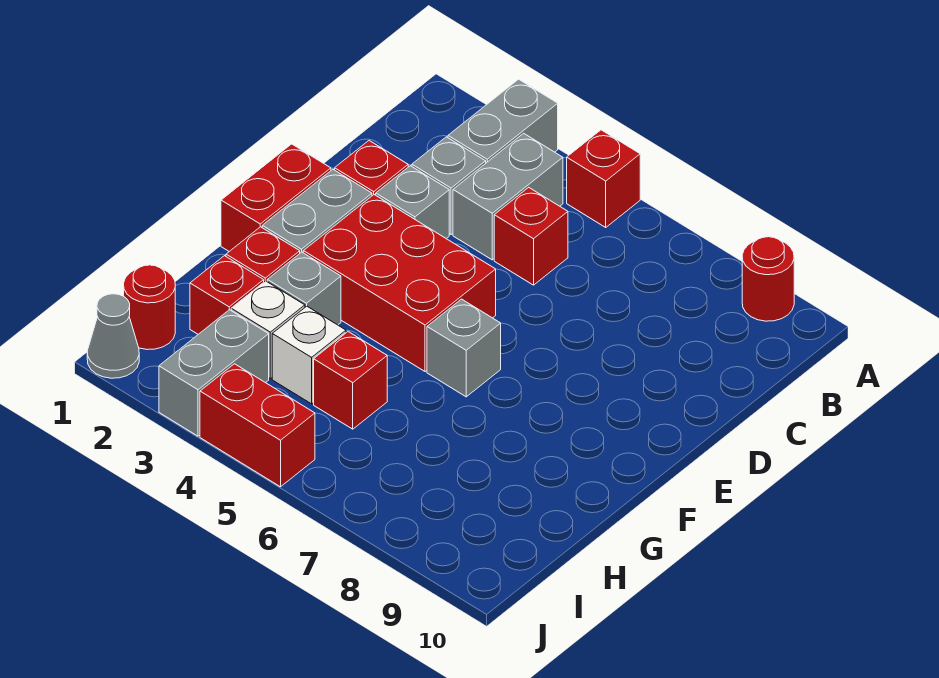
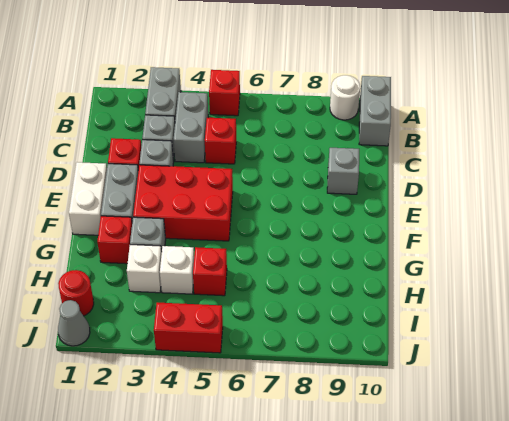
red 1x1 round brick [742,237,794,321] -> white 1x1 round brick [330,75,360,120]
red 1x2 brick [221,144,331,251] -> white 1x2 brick [69,162,107,235]
grey 1x1 brick [427,299,501,397] -> grey 1x1 brick moved to [327,148,359,194]
red 1x1 brick [190,256,264,334] -> none
grey 1x2 brick [159,310,269,436] -> grey 1x2 brick moved to [359,76,391,146]

